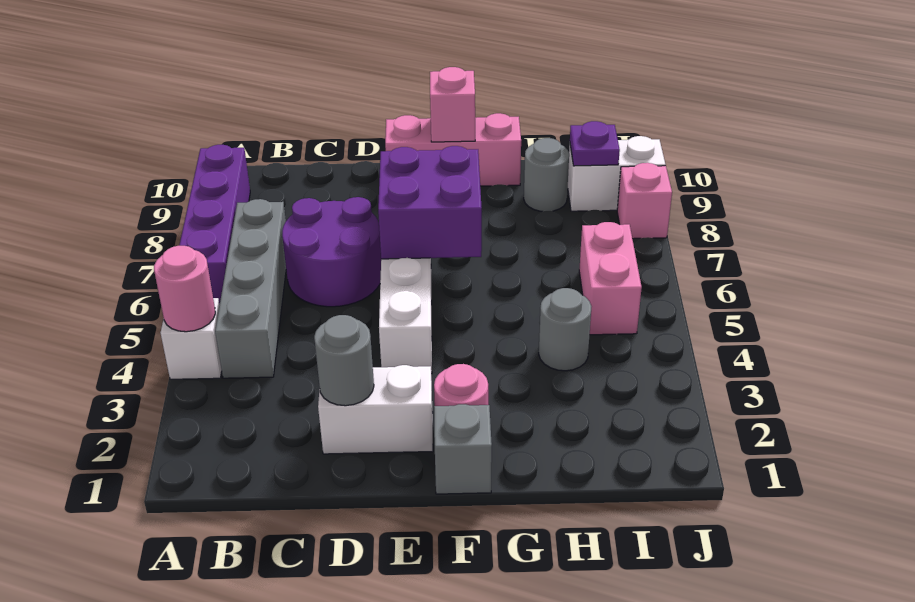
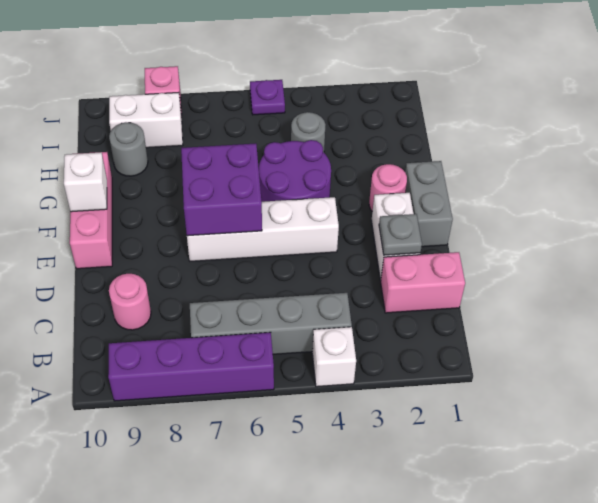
pink 1x1 round brick [154,246,215,332] -> pink 1x1 round brick moved to [109,274,151,330]
purple 2x2 round brick [282,197,381,307] -> purple 2x2 round brick moved to [259,140,331,202]
grey 1x1 round brick [314,315,374,406] -> grey 1x1 plate [379,214,422,255]
grey 1x1 brick [434,404,492,494] -> grey 1x2 brick [405,161,453,247]
pink 1x1 brick [430,67,475,142] -> white 1x1 brick [64,152,107,212]
pink 1x2 brick [579,222,642,335] -> pink 1x2 brick moved to [381,252,465,313]
white 1x2 brick [568,136,666,211] -> white 1x2 brick turned to [109,93,183,148]
purple 1x1 plate [570,121,620,166] -> purple 1x1 plate moved to [250,80,285,115]

